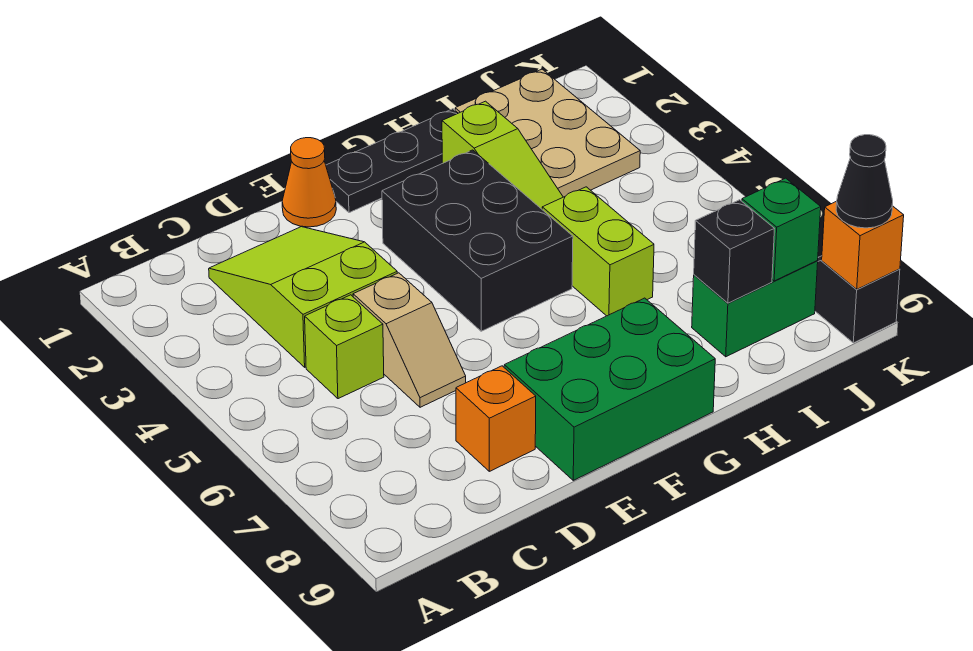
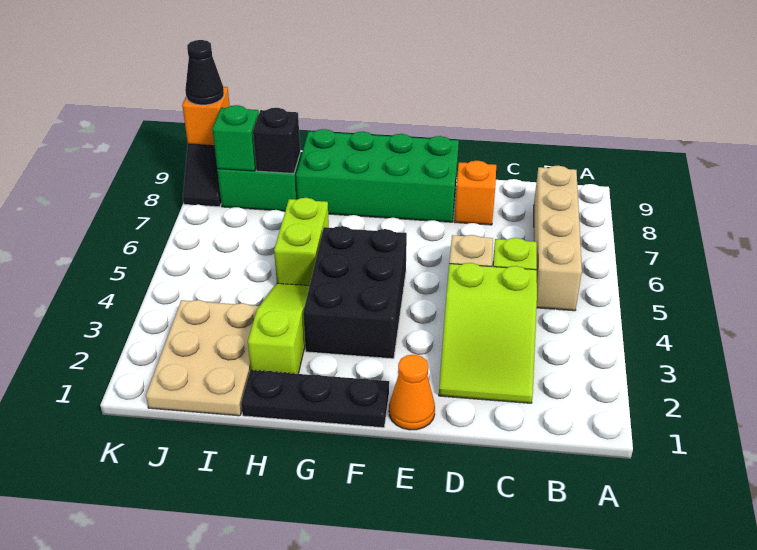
none -> tan 1x4 brick [534,165,582,311]
green 2x3 brick [504,298,715,480] -> green 2x4 brick [296,129,459,222]

